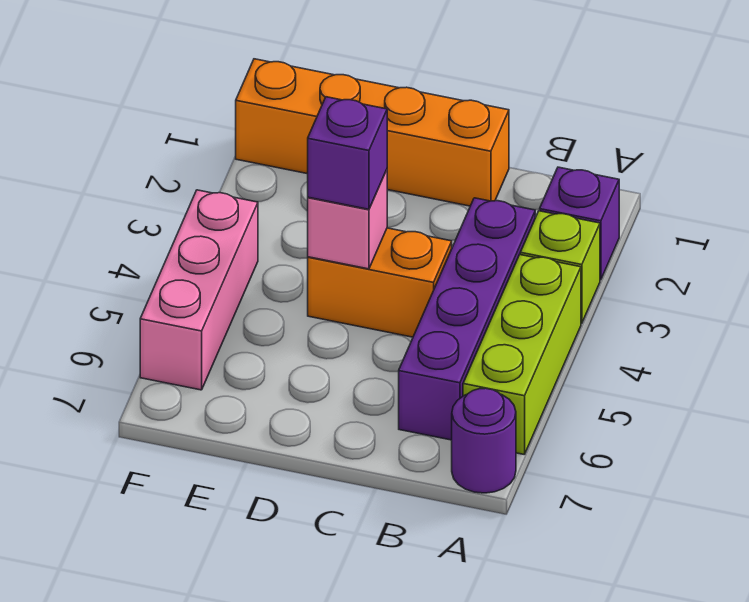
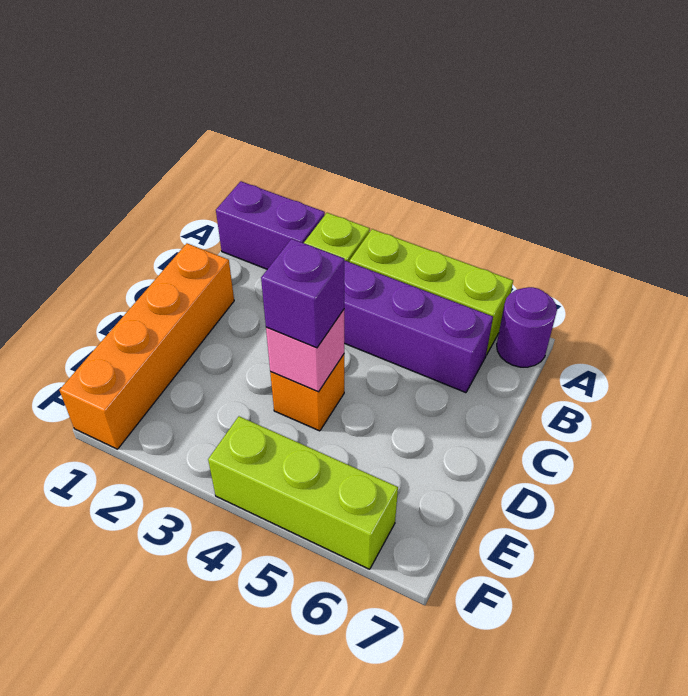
purple 1x1 brick [540,167,619,280] -> purple 1x2 brick [216,181,325,269]
orange 1x2 brick [308,228,452,337] -> orange 1x1 brick [270,354,344,431]
pink 1x3 brick [140,190,258,390] -> lime 1x3 brick [208,416,398,569]

